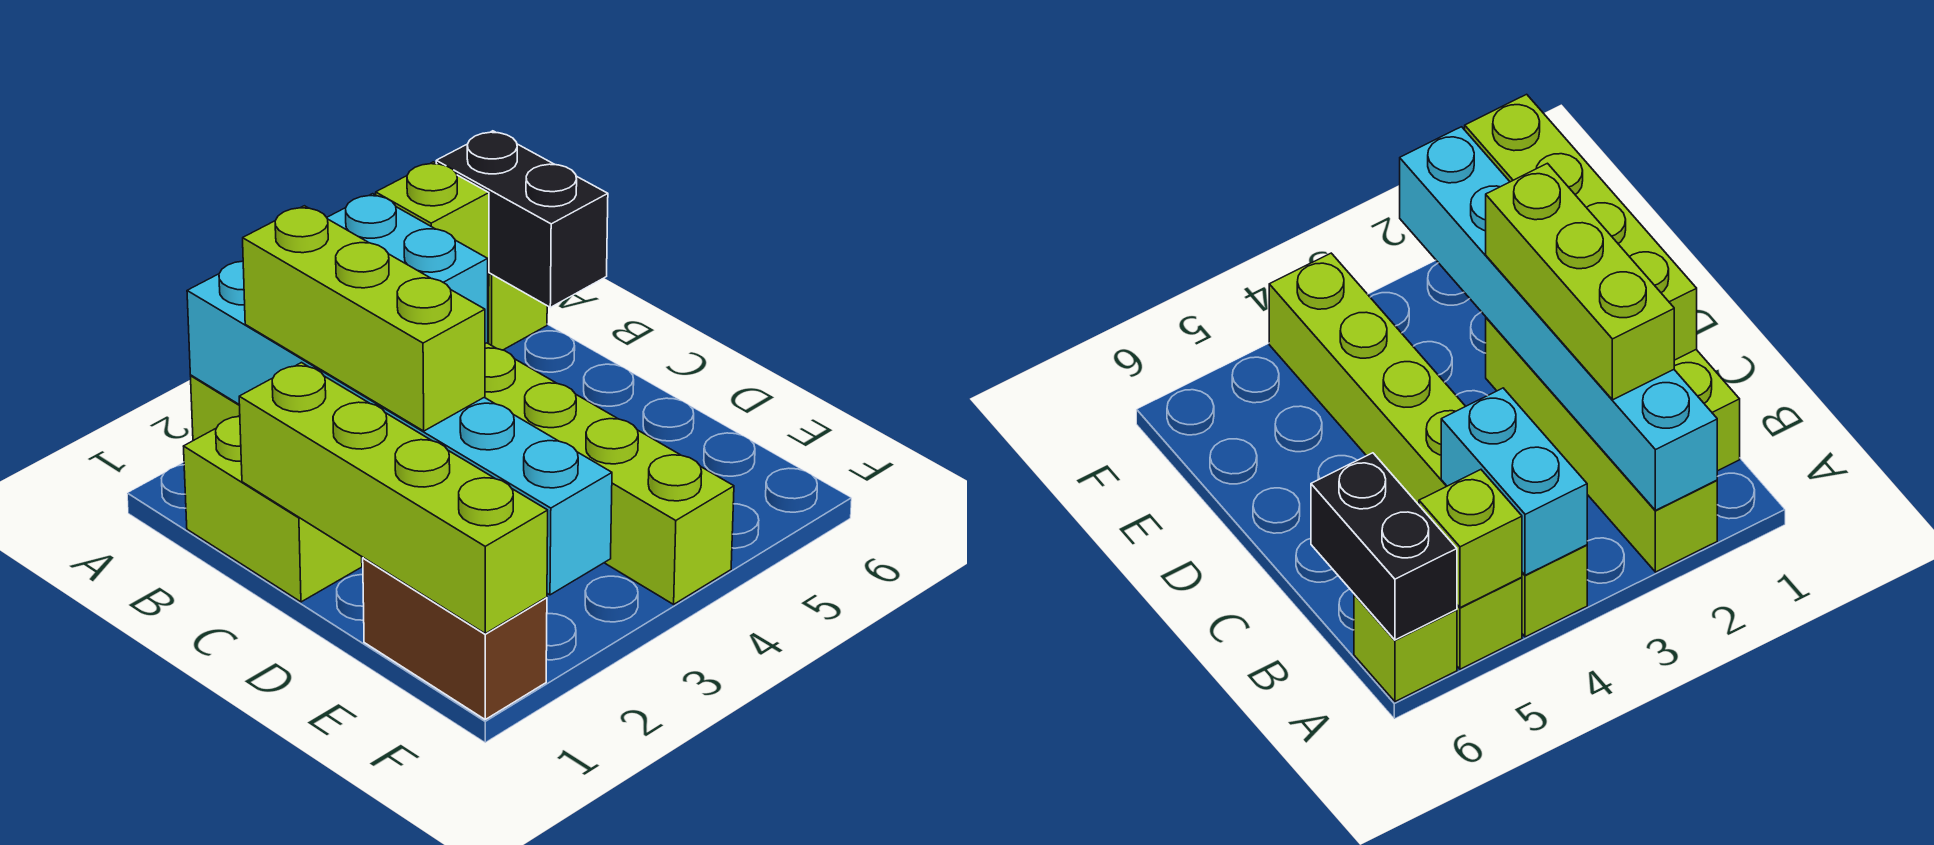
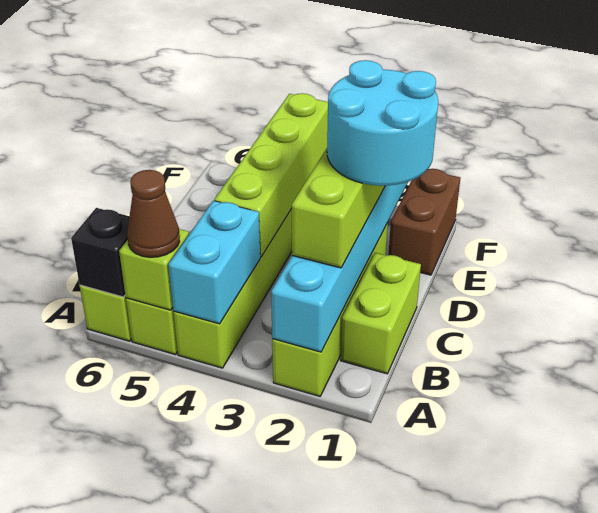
none -> brown 1x1 cone [127,170,180,257]
black 1x2 brick [436,131,608,307] -> black 1x1 brick [71,208,130,297]
lime 1x4 brick [239,363,548,633] -> lime 1x4 brick moved to [214,93,328,257]
none -> cyan 2x2 round brick [327,60,438,186]

